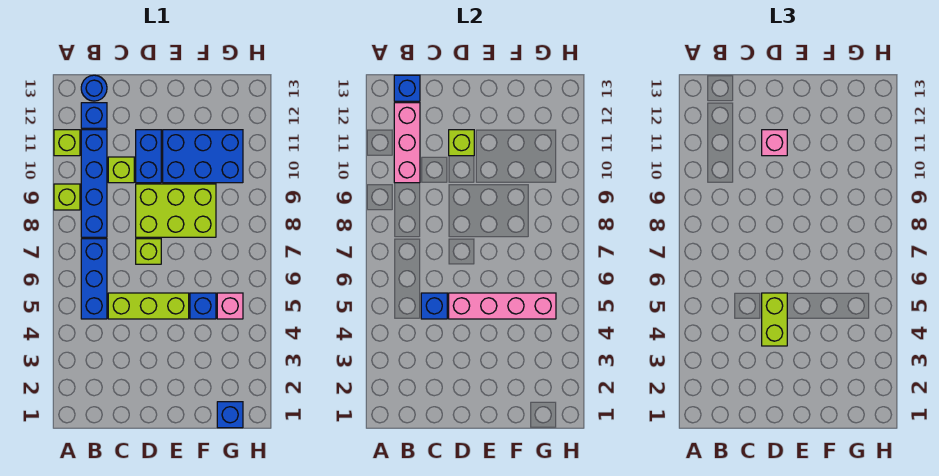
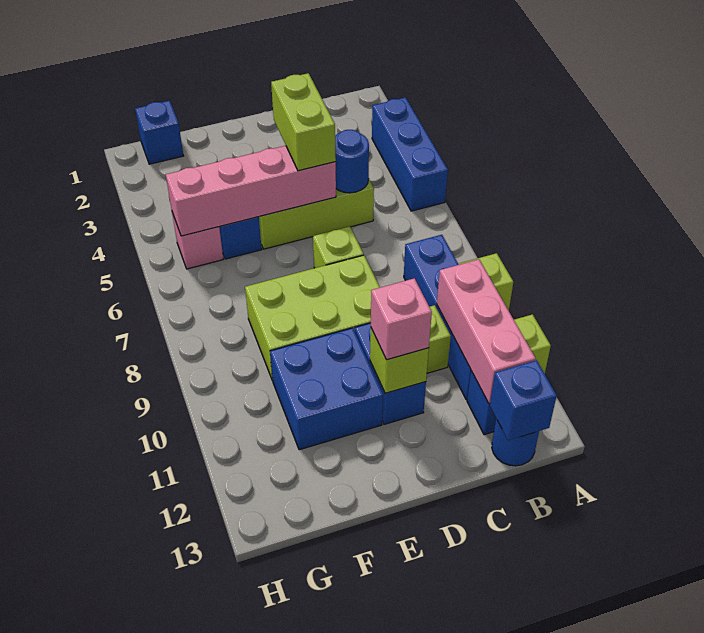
blue 1x3 brick [81,239,107,319] -> blue 1x3 brick moved to [372,97,448,211]
blue 1x1 brick [421,293,447,319] -> blue 1x1 round brick [335,130,369,193]
blue 2x3 brick [163,130,243,183] -> blue 2x2 brick [270,328,383,450]

